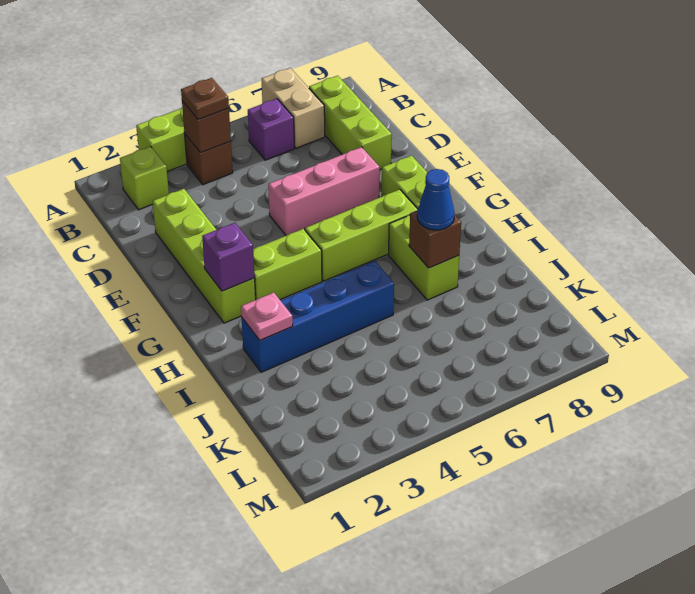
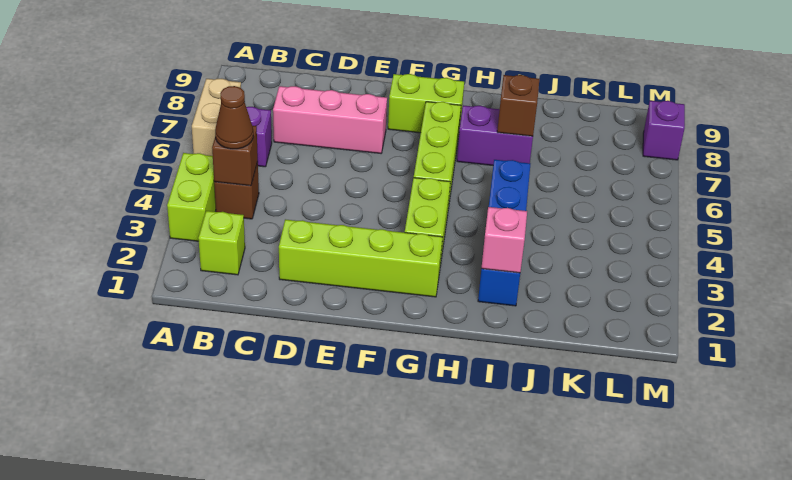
tan 1x2 brick [262,68,325,148] -> tan 1x2 brick turned to [192,79,241,156]
brown 1x1 plate [181,78,229,120] -> brown 1x1 cone [215,86,253,149]
lime 1x3 brick [309,76,392,170] -> none
pink 1x3 brick [268,147,380,235] -> pink 1x3 brick turned to [273,86,387,153]
purple 1x1 brick [202,223,254,291] -> purple 1x1 brick moved to [643,101,685,160]
lime 1x2 brick [388,215,459,300] -> purple 1x2 brick [457,105,533,165]
pink 1x1 plate [241,292,293,340] -> pink 1x1 brick [481,207,527,273]
blue 1x1 cone [417,169,454,230] -> none

